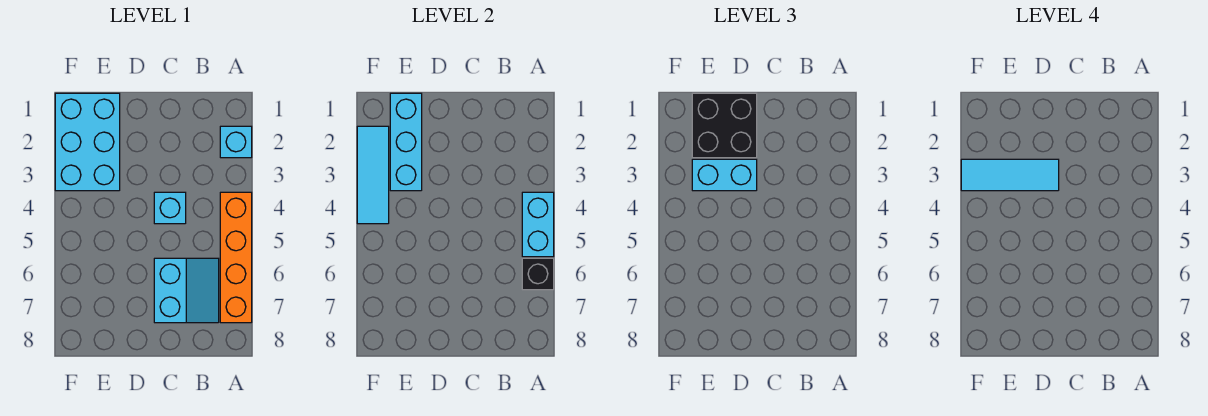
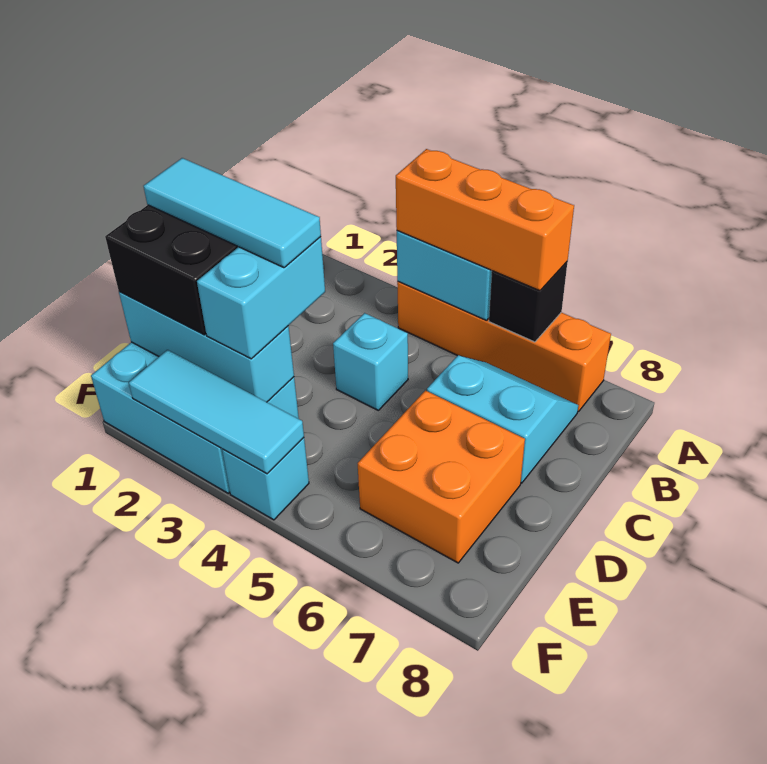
cyan 1x1 brick [220,126,252,158] -> cyan 1x1 brick moved to [222,438,309,520]
none -> orange 1x3 brick [396,149,574,291]
cyan 1x3 tile [961,159,1059,191] -> cyan 1x3 tile turned to [144,158,321,268]
none -> orange 2x2 brick [358,390,525,563]

